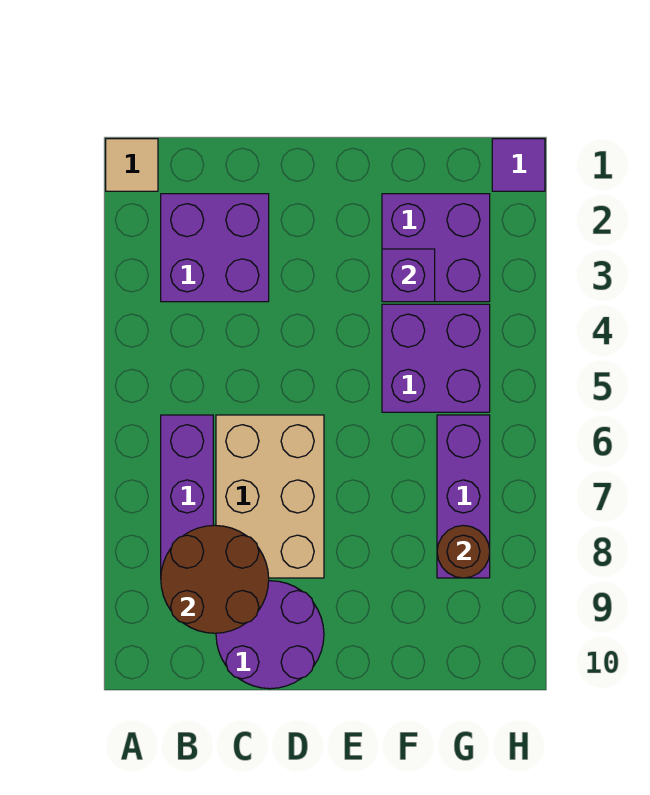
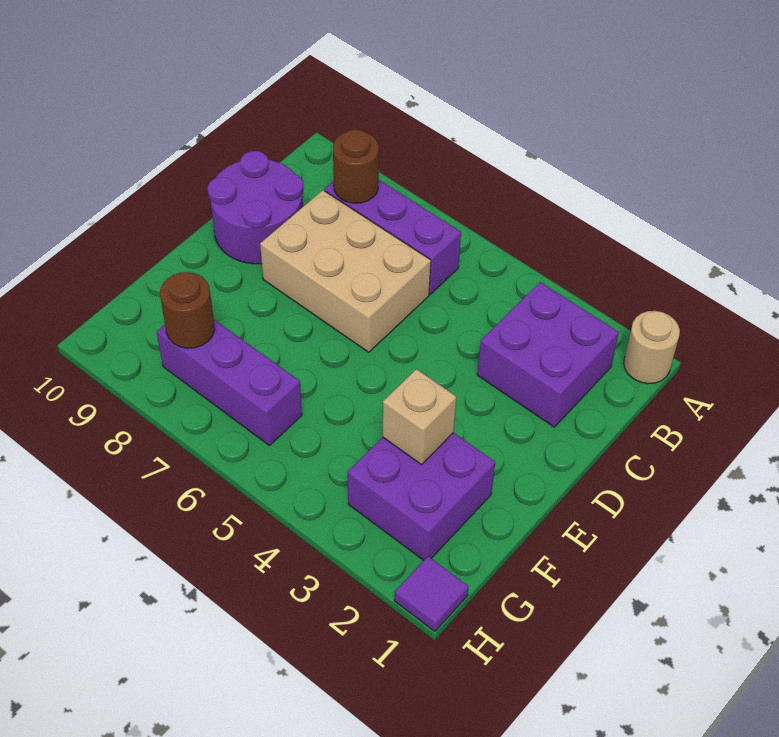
tan 1x1 tile [106,139,158,191] -> tan 1x1 round brick [624,311,680,384]
brown 2x2 round brick [161,525,269,633] -> brown 1x1 round brick [333,130,379,203]
purple 1x1 brick [382,249,435,302] -> tan 1x1 brick [383,369,457,464]
purple 2x2 brick [382,304,490,412] -> none

